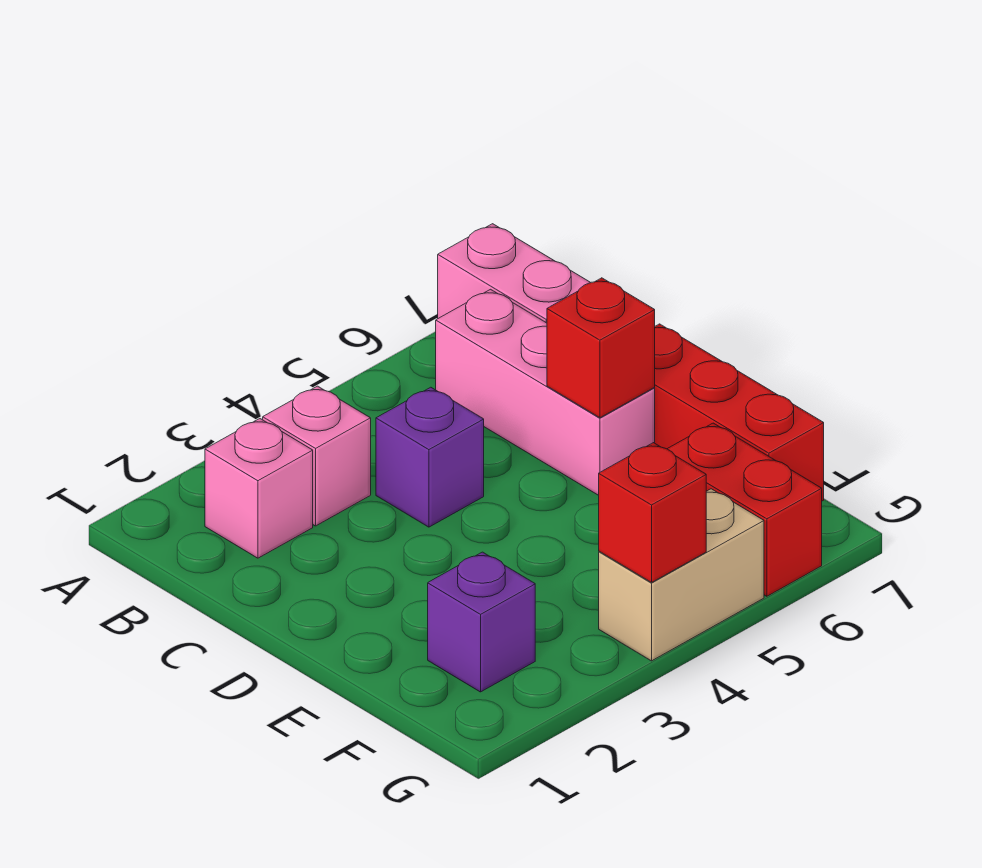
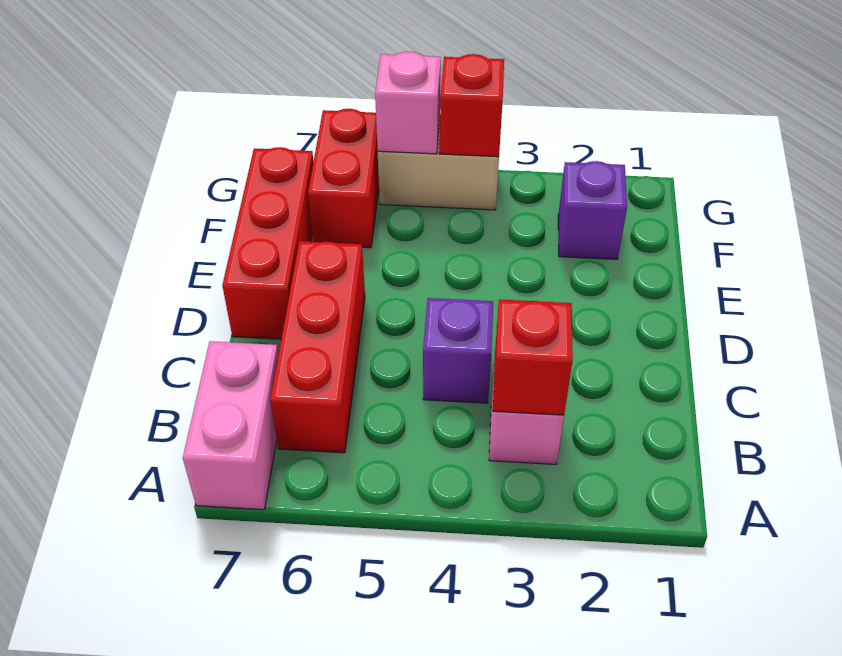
pink 1x1 brick [205,419,313,558] -> pink 1x1 brick moved to [375,52,441,154]
pink 1x3 brick [436,289,655,495] -> red 1x3 brick [270,241,365,453]
red 1x1 brick [547,278,655,418] -> red 1x1 brick moved to [493,299,573,415]

